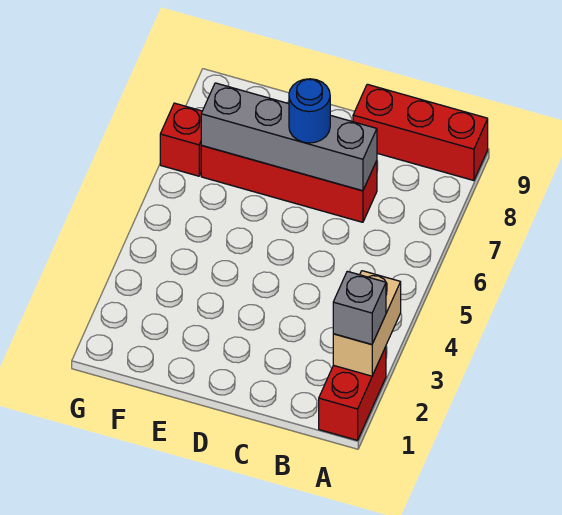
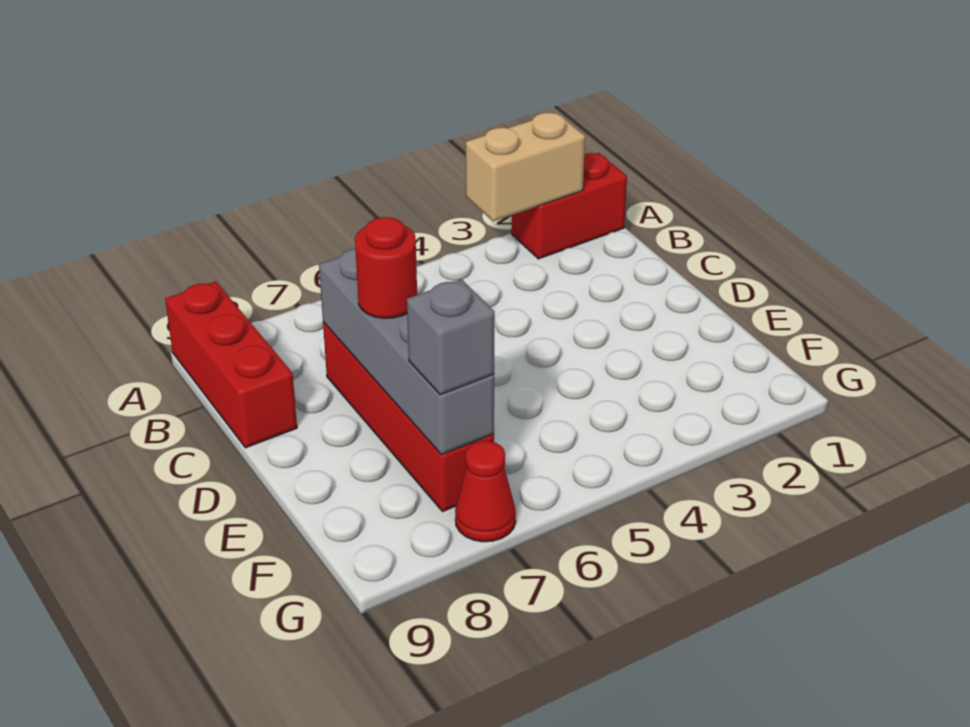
grey 1x1 brick [333,271,386,344] -> grey 1x1 brick moved to [407,279,495,395]
blue 1x1 round brick [289,79,330,143] -> red 1x1 round brick [355,217,417,318]
red 1x1 brick [160,103,202,176] -> red 1x1 cone [455,441,516,542]

